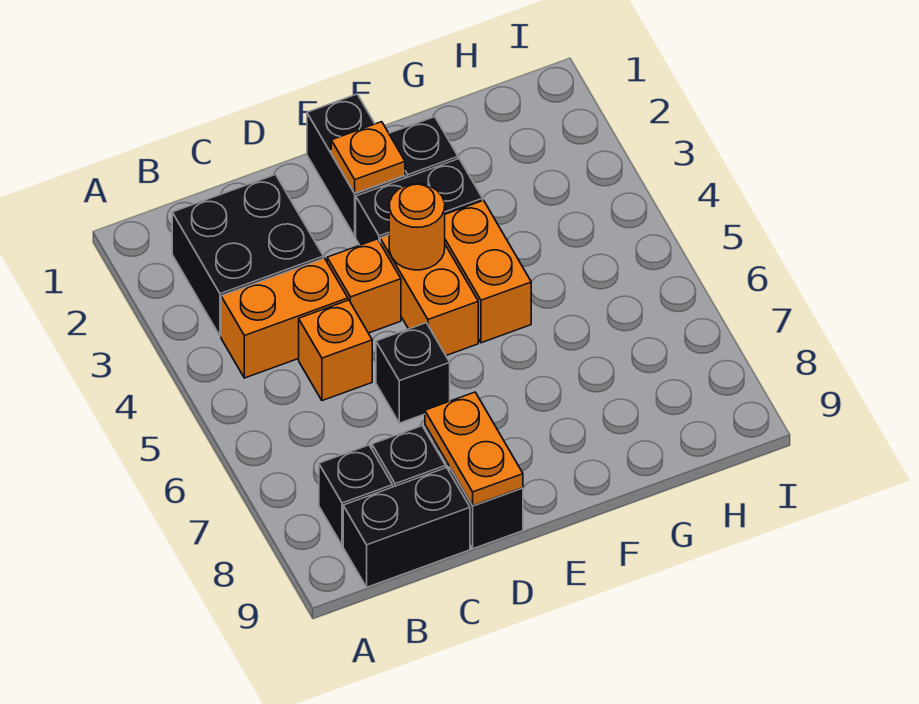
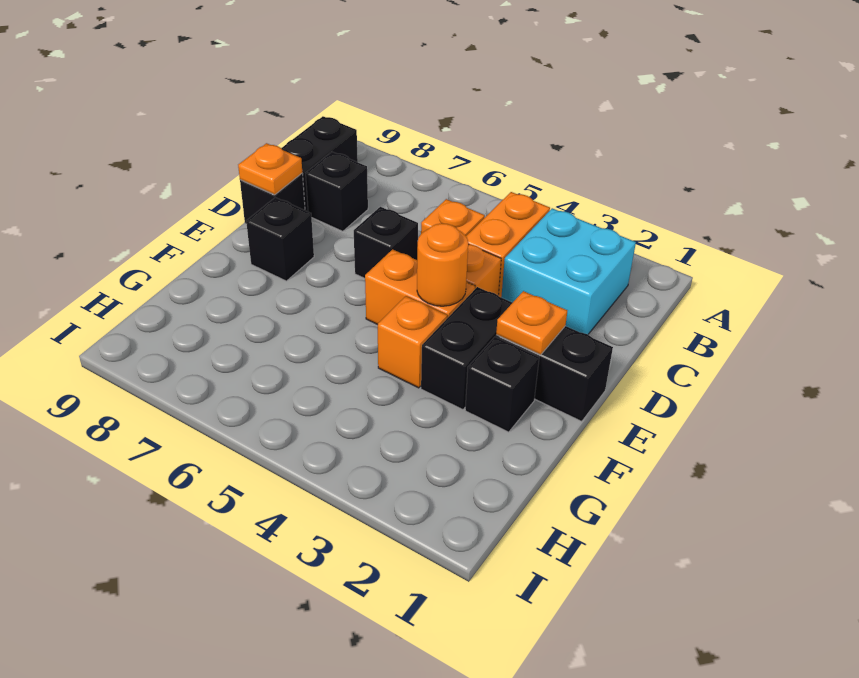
black 2x2 brick [172,175,323,336] -> cyan 2x2 brick [501,208,636,334]
black 1x1 brick [319,445,393,546] -> black 1x1 brick moved to [246,197,314,281]
orange 1x2 plate [425,392,523,506] -> orange 1x1 plate [238,143,302,195]
orange 1x2 brick [445,200,531,343] -> orange 1x1 brick [378,296,447,388]

